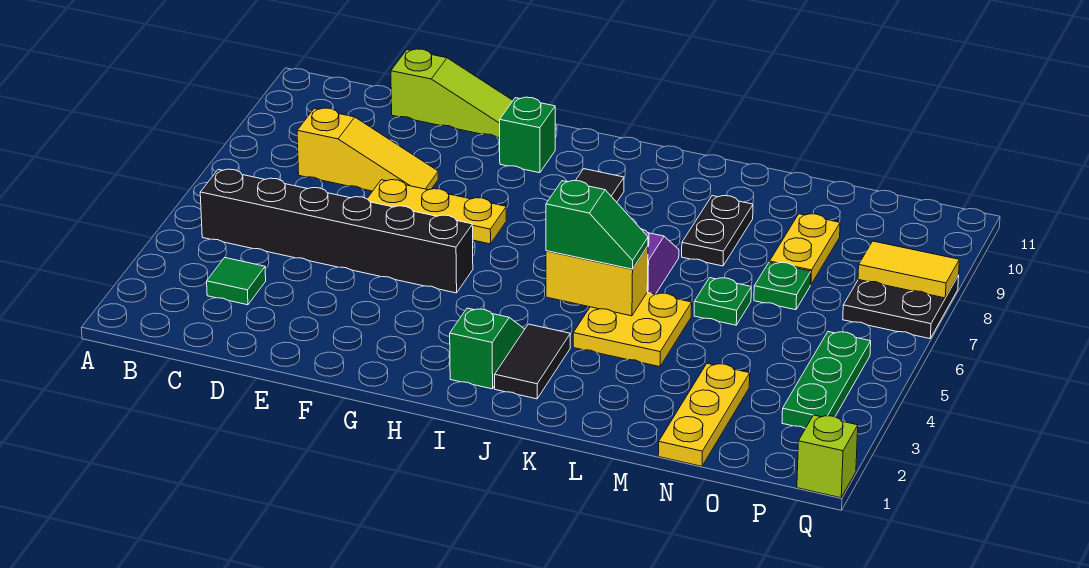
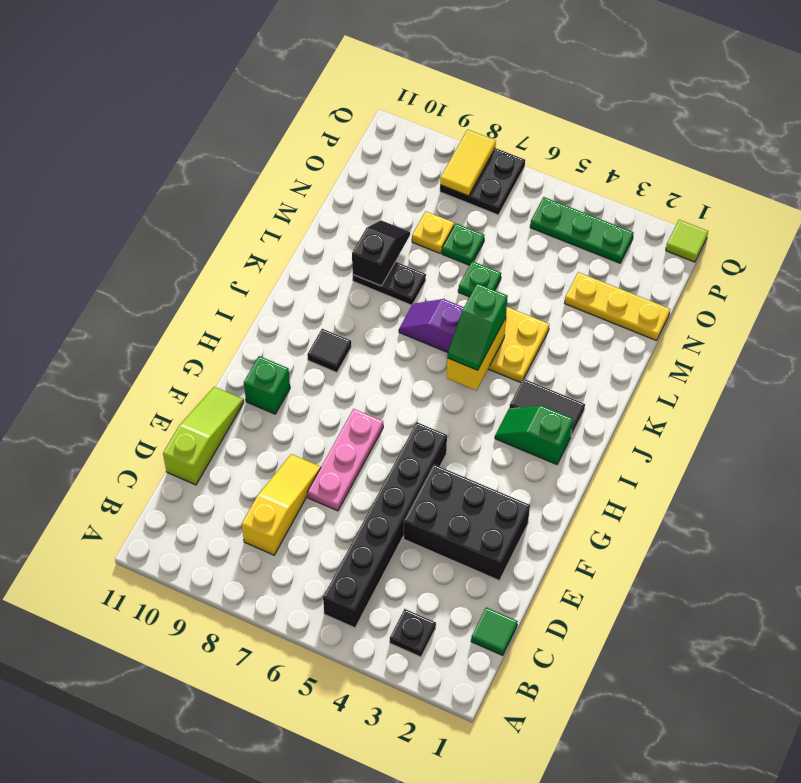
none -> black 1x1 plate [390,609,436,657]
green 1x1 tile [207,258,266,305] -> green 1x1 tile moved to [471,607,518,656]
none -> black 2x3 brick [404,464,530,580]
yellow 1x3 plate [367,180,506,244] -> pink 1x3 plate [307,409,383,511]
green 1x2 slope [546,181,648,269] -> green 1x2 slope turned to [447,283,508,370]
none -> black 1x2 slope [352,220,410,286]
yellow 1x2 plate [770,214,840,285] -> yellow 1x1 plate [412,211,454,254]
lime 1x1 brick [797,415,858,498] -> lime 1x1 tile [666,220,708,262]

